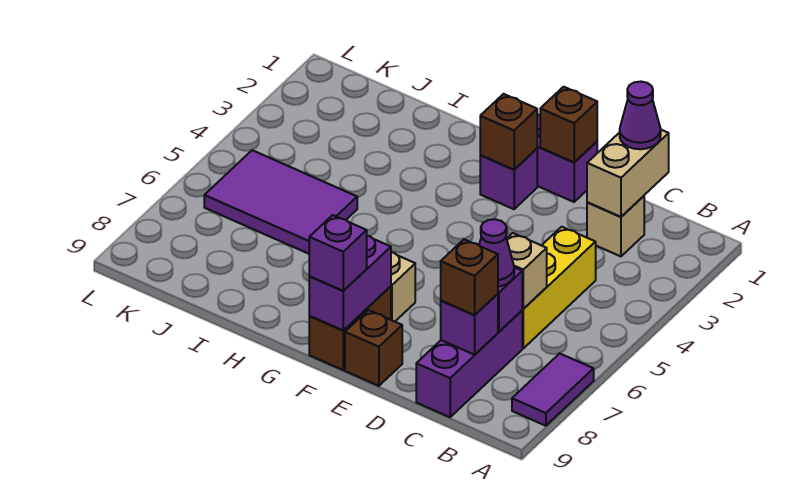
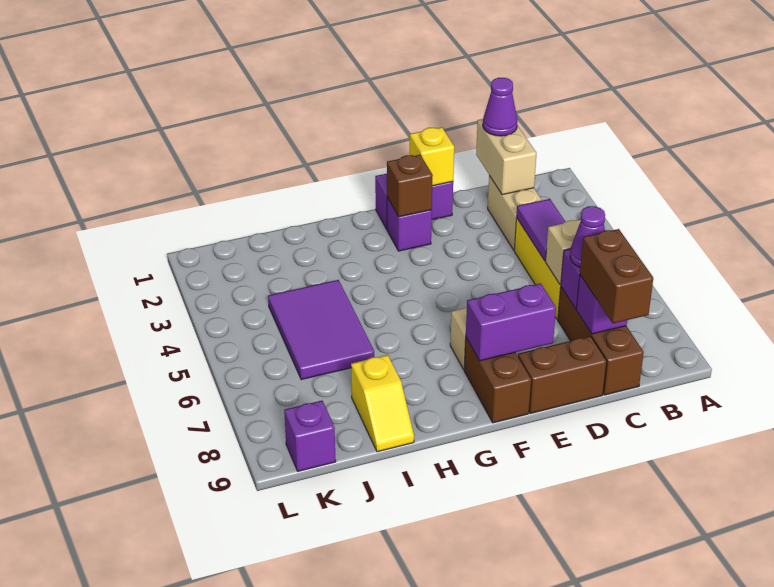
purple 1x2 tile [512,353,594,426] -> purple 1x2 tile moved to [516,199,565,261]
tan 1x1 brick [587,196,644,256] -> tan 1x2 brick [488,176,542,250]
purple 1x3 brick [416,311,522,417] -> brown 1x3 brick [558,287,644,395]
brown 1x1 brick [441,239,498,315] -> brown 1x2 brick [580,229,653,323]
brown 1x1 brick [540,87,597,162] -> yellow 1x1 brick [409,127,454,186]
brown 1x1 brick [345,310,402,386] -> brown 1x2 brick [518,336,607,413]
purple 1x2 brick [309,236,391,331] -> purple 1x2 brick turned to [466,283,556,361]
purple 1x1 brick [309,215,367,291] -> purple 1x1 brick moved to [284,401,336,471]
purple 2x3 tile [204,150,357,254] -> purple 2x3 tile turned to [268,280,374,380]
none -> yellow 1x2 slope [351,355,414,452]

